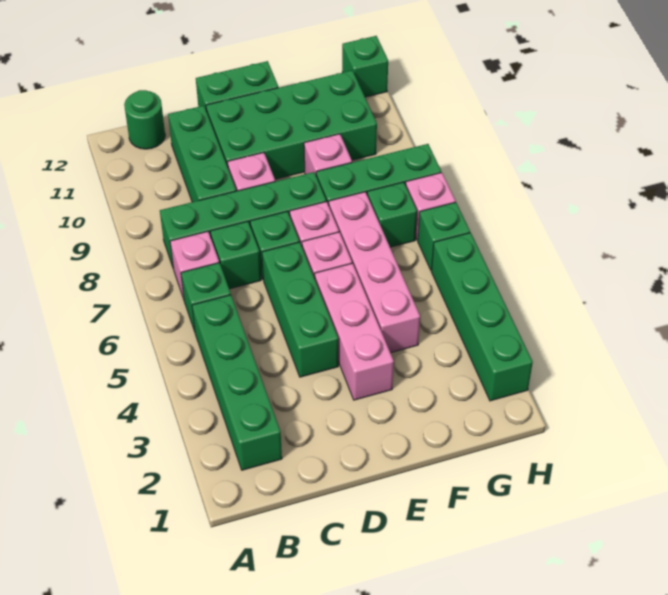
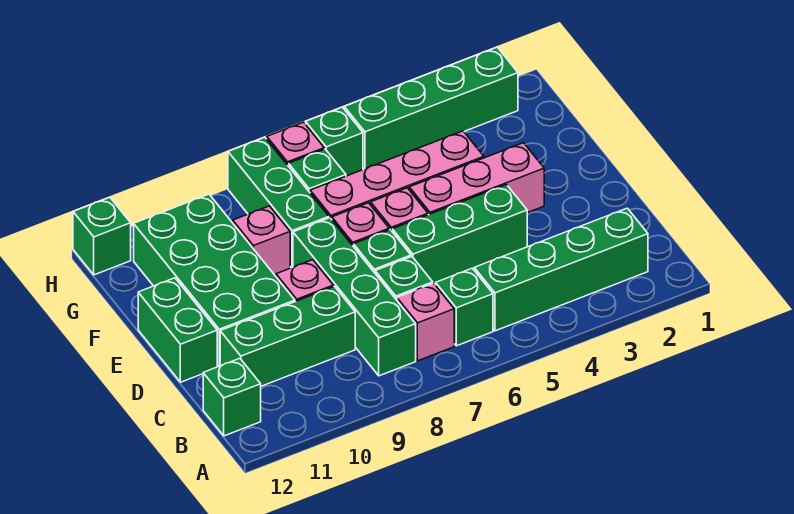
green 1x1 round brick [124,90,165,149] -> green 1x1 brick [203,358,261,436]

